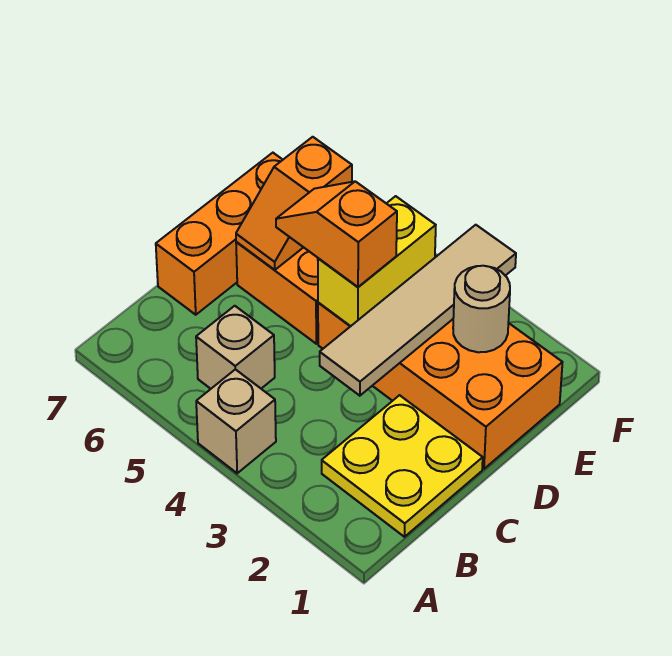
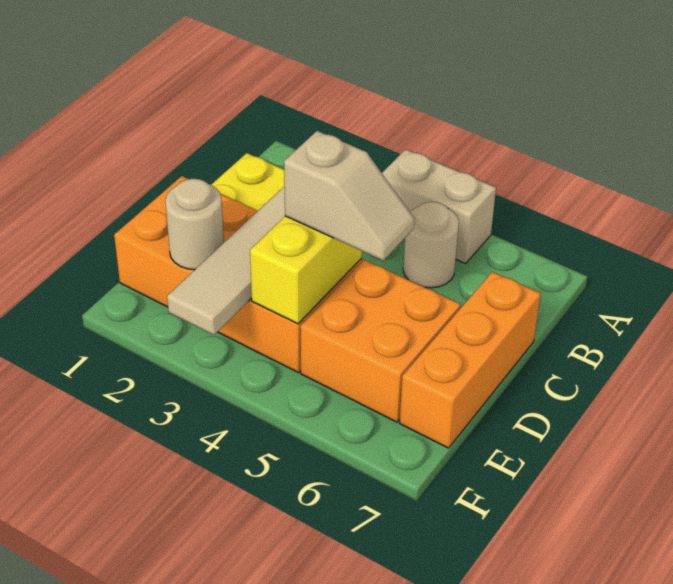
tan 1x1 brick [196,369,276,473] -> tan 1x2 brick [382,150,496,264]
tan 1x1 brick [196,306,275,389] -> tan 1x1 round brick [403,202,459,288]
orange 1x2 slope [276,181,397,287] -> tan 1x2 slope [284,131,415,260]
orange 1x2 slope [236,137,352,270] -> none

